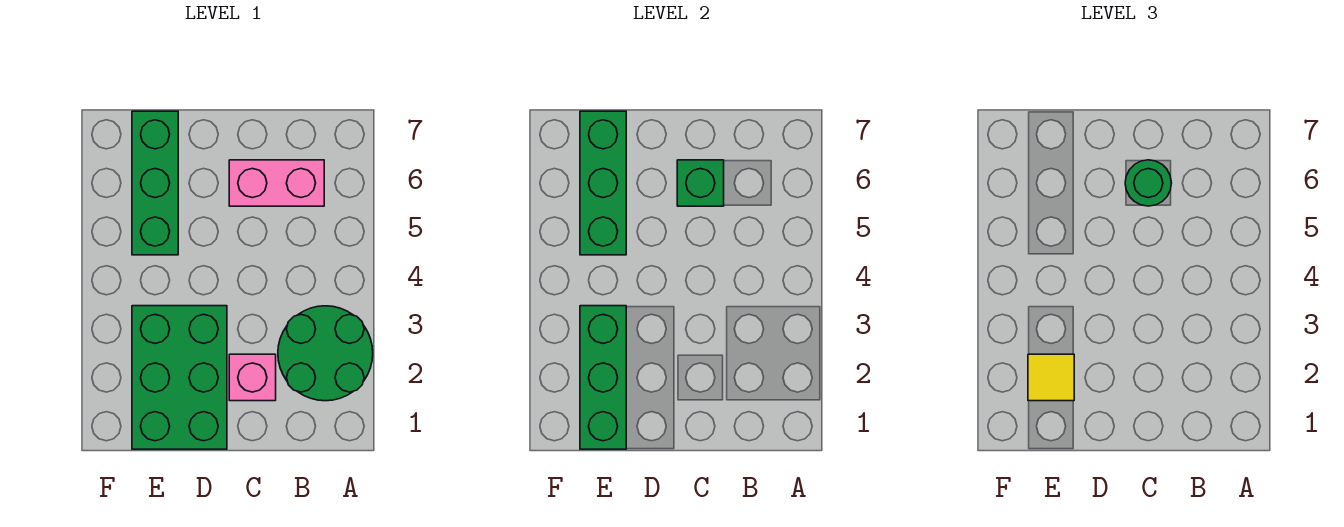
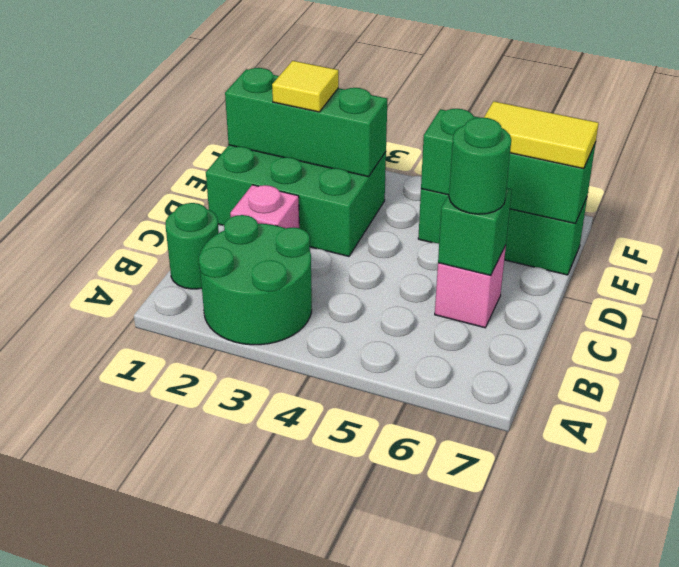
none -> green 1x1 round brick [166,203,219,289]
pink 1x2 brick [229,160,324,206] -> pink 1x1 brick [435,245,506,328]
none -> yellow 1x2 tile [484,101,599,169]

